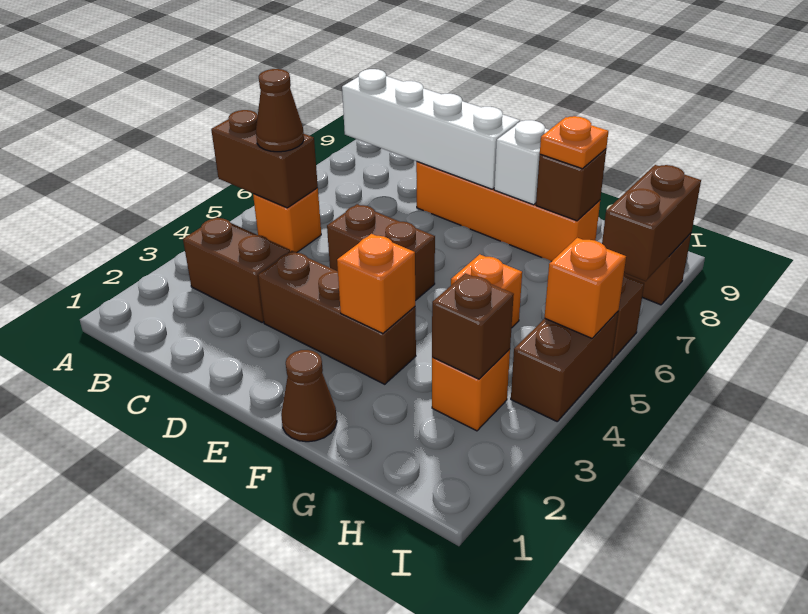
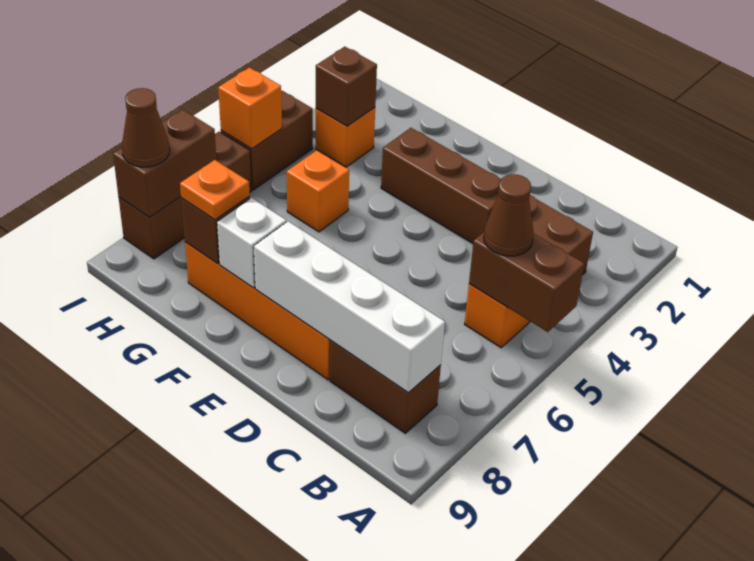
brown 1x2 brick [327,204,435,301] -> brown 1x2 brick moved to [330,341,441,433]
brown 1x1 cone [281,350,337,442] -> brown 1x1 cone moved to [122,88,170,167]
orange 1x1 brick [337,234,415,333] -> none

